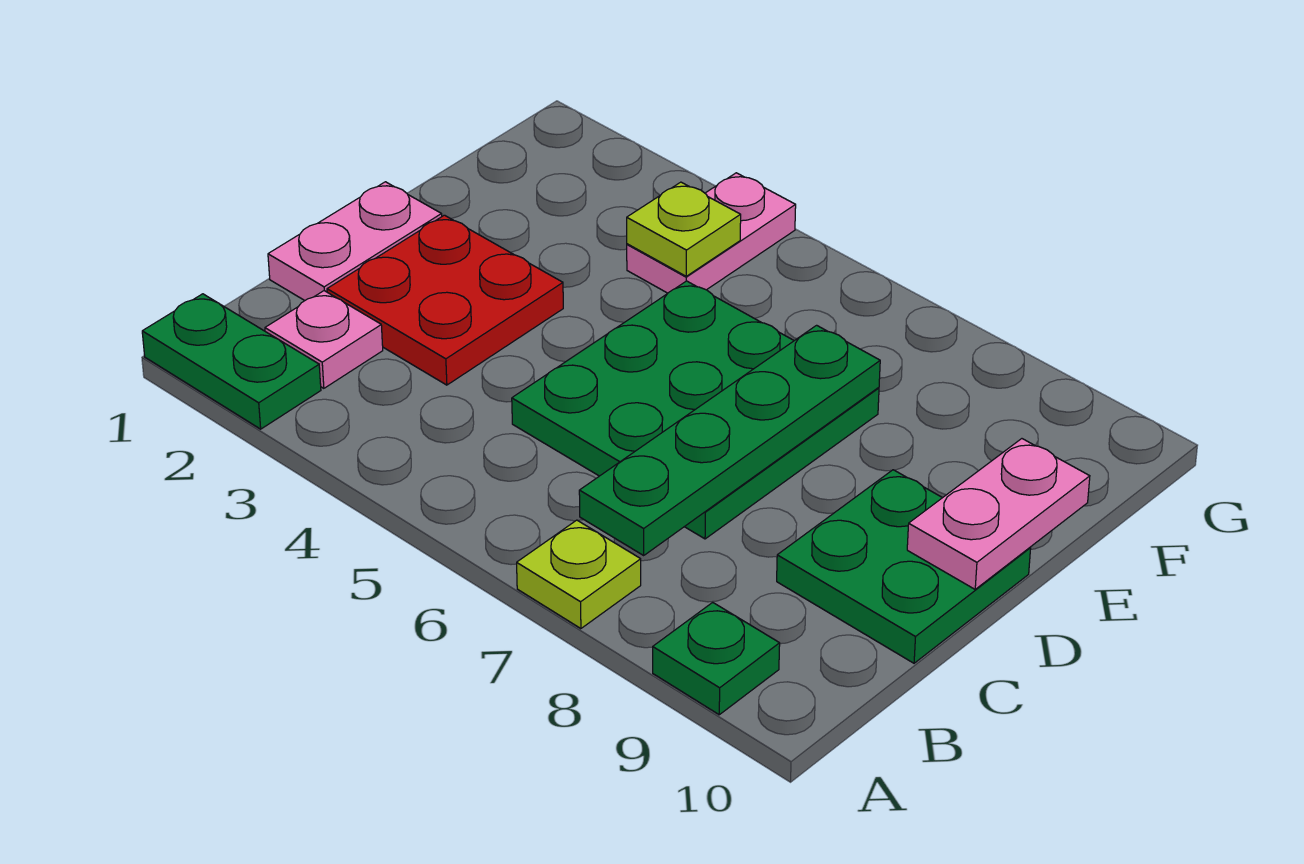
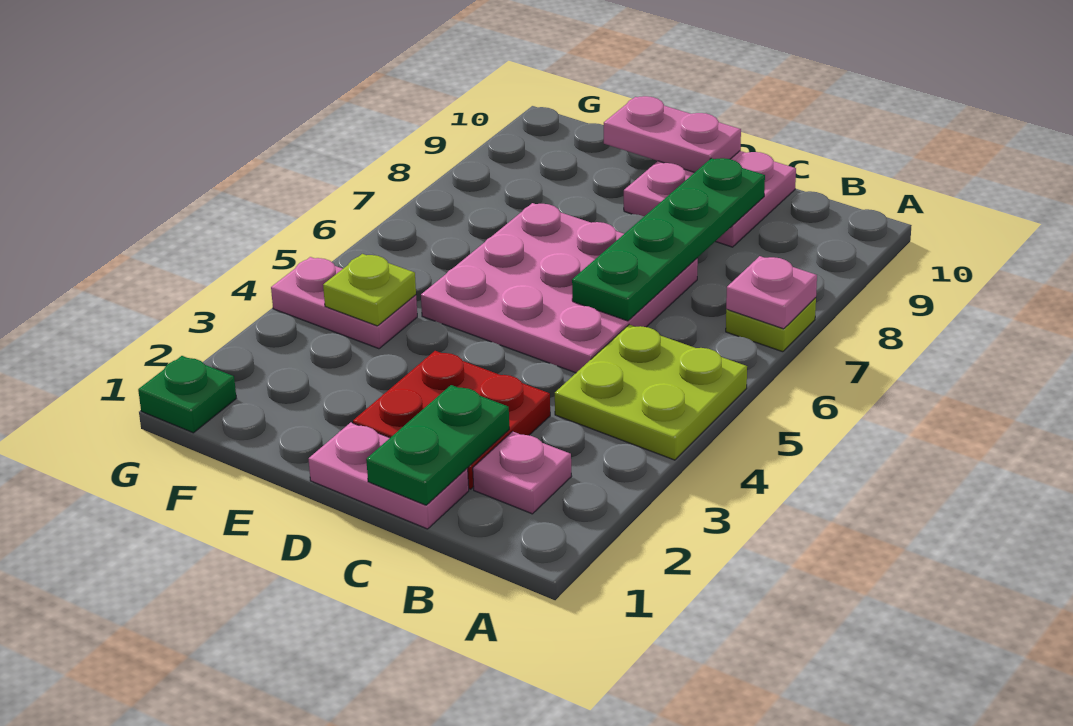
green 1x2 plate [142,294,321,429] -> green 1x2 plate moved to [366,385,509,505]
none -> lime 2x2 plate [555,325,747,460]
none -> pink 1x1 plate [726,256,817,329]
green 1x1 plate [653,602,780,715] -> green 1x1 plate moved to [138,356,236,433]
green 1x4 plate [579,325,880,555] -> green 1x4 plate turned to [572,158,765,321]
green 3x3 plate [512,281,879,539] -> pink 3x3 plate [421,203,698,373]
green 2x2 plate [777,470,1031,663] -> pink 2x2 plate [624,151,796,247]

